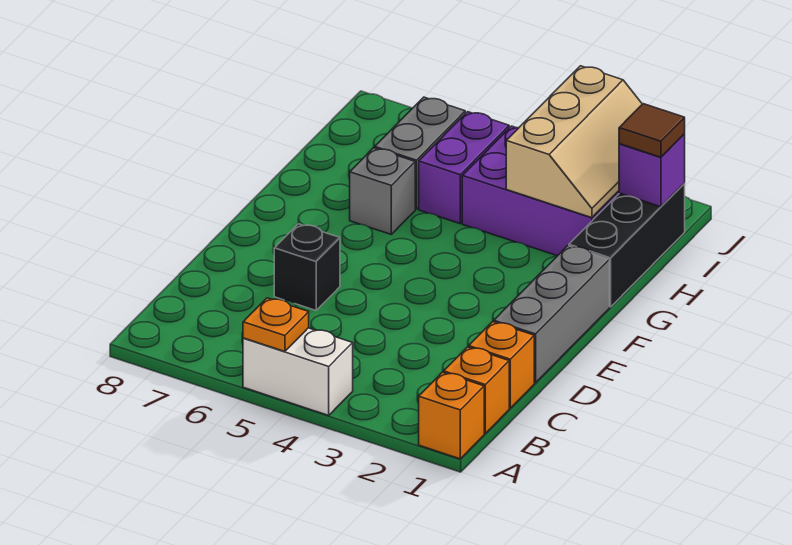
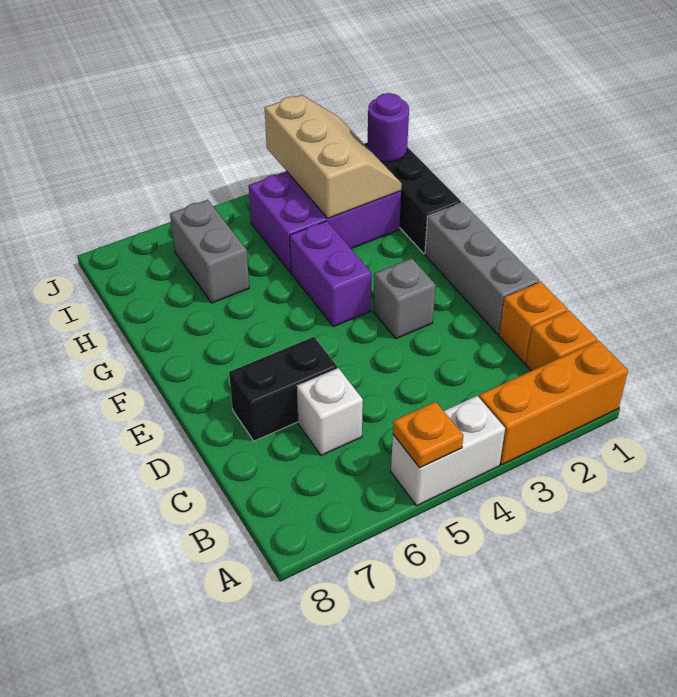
orange 1x1 brick [419,372,484,459] -> orange 1x3 brick [479,340,628,465]
none -> white 1x1 brick [297,368,363,455]
black 1x1 brick [274,224,340,310] -> black 1x2 brick [229,337,337,441]
grey 1x1 brick [350,148,415,234] -> grey 1x1 brick moved to [373,258,436,339]
purple 1x2 brick [419,112,509,224] -> purple 1x2 brick moved to [290,221,371,327]
purple 1x1 brick [619,134,685,207] -> purple 1x1 round brick [367,93,409,162]
brown 1x1 tile [619,104,685,157] -> none

